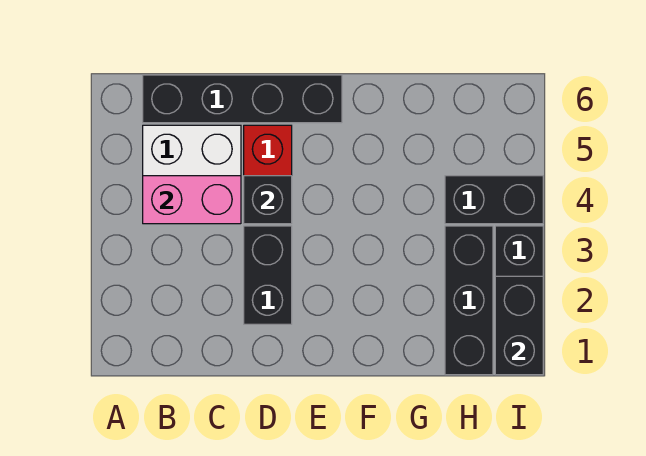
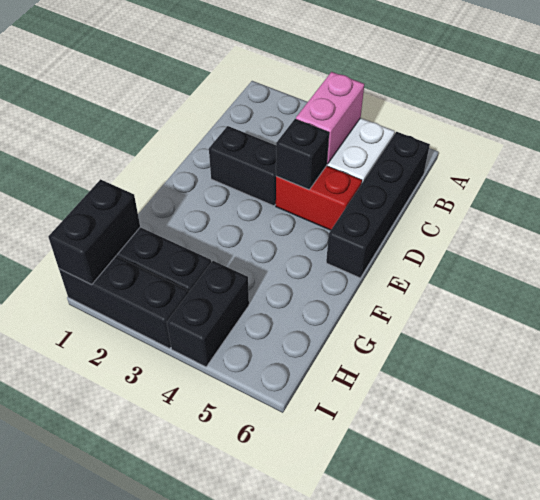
black 1x2 brick [495,276,543,375] -> black 1x2 brick turned to [48,179,140,285]

